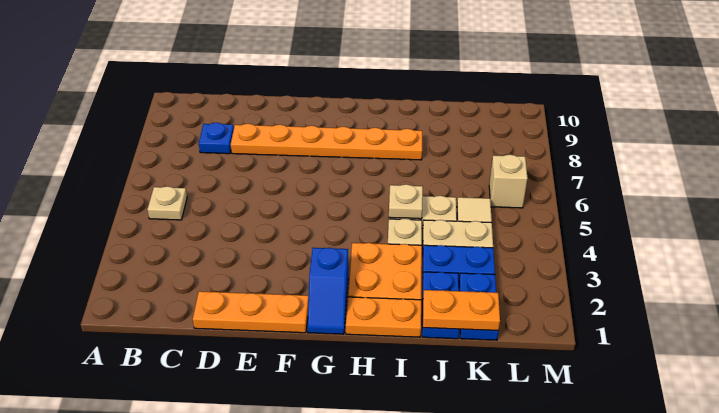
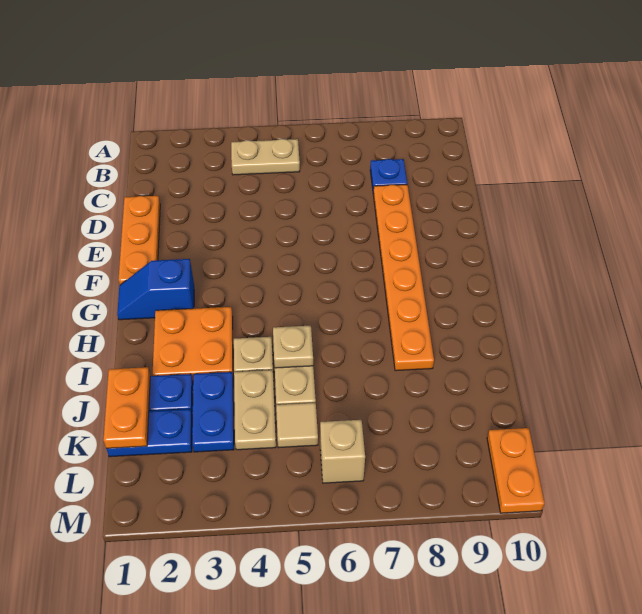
tan 1x1 plate [147,186,187,220] -> tan 1x2 plate [231,139,300,175]
orange 1x2 plate [346,297,421,337] -> orange 1x2 plate moved to [487,428,545,513]

